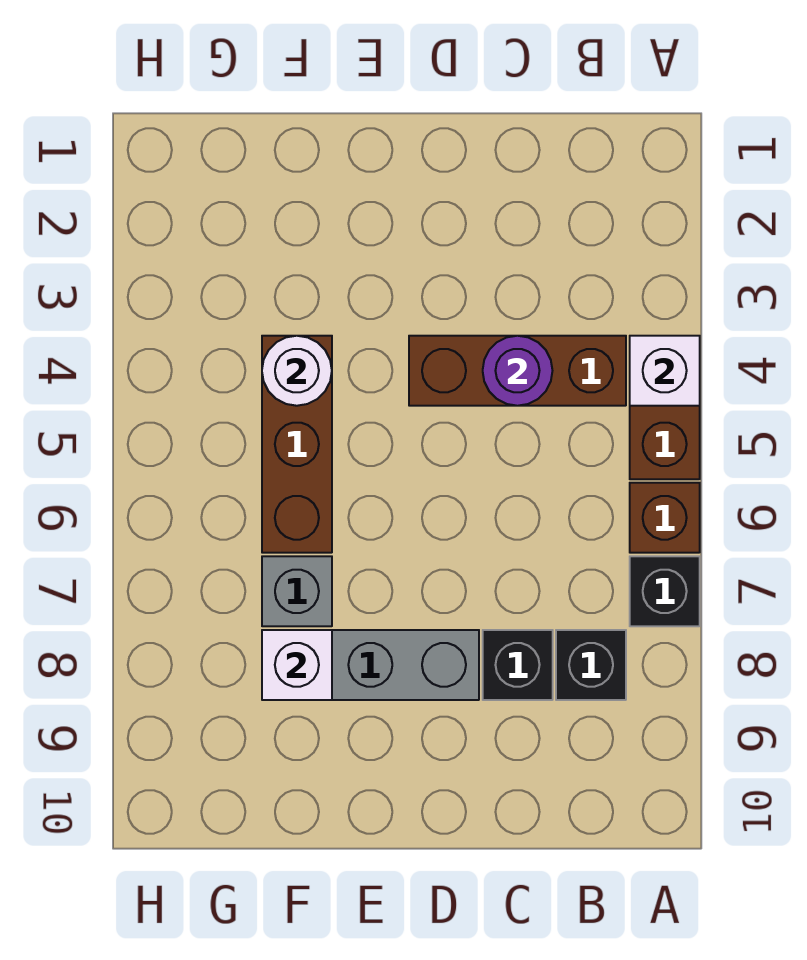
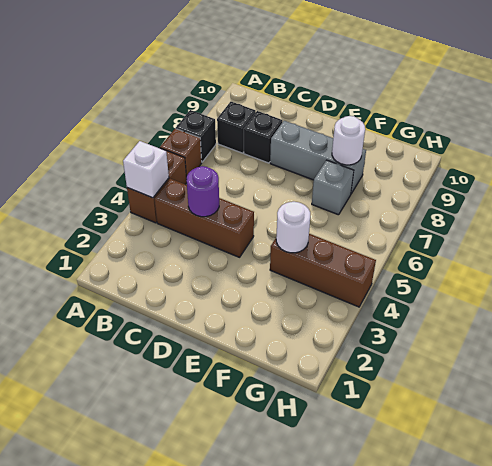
brown 1x3 brick [262,336,332,553] -> brown 1x3 brick turned to [270,234,376,307]
white 1x1 brick [262,630,332,700] -> white 1x1 round brick [332,116,365,165]

